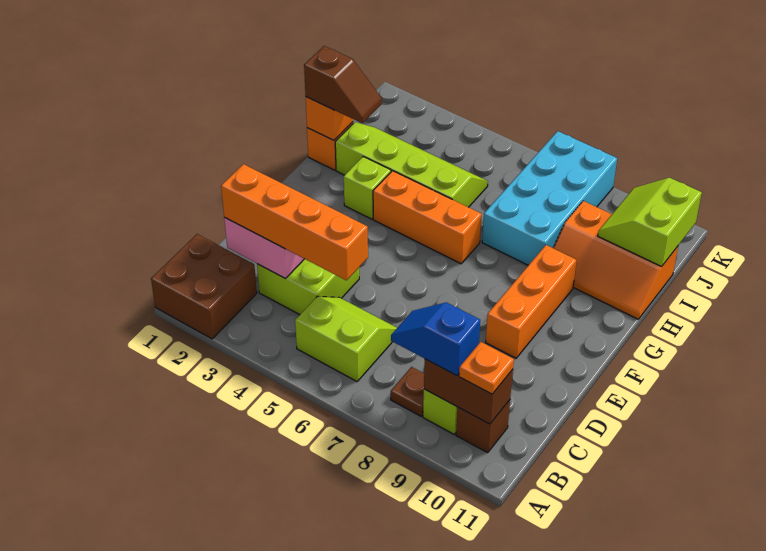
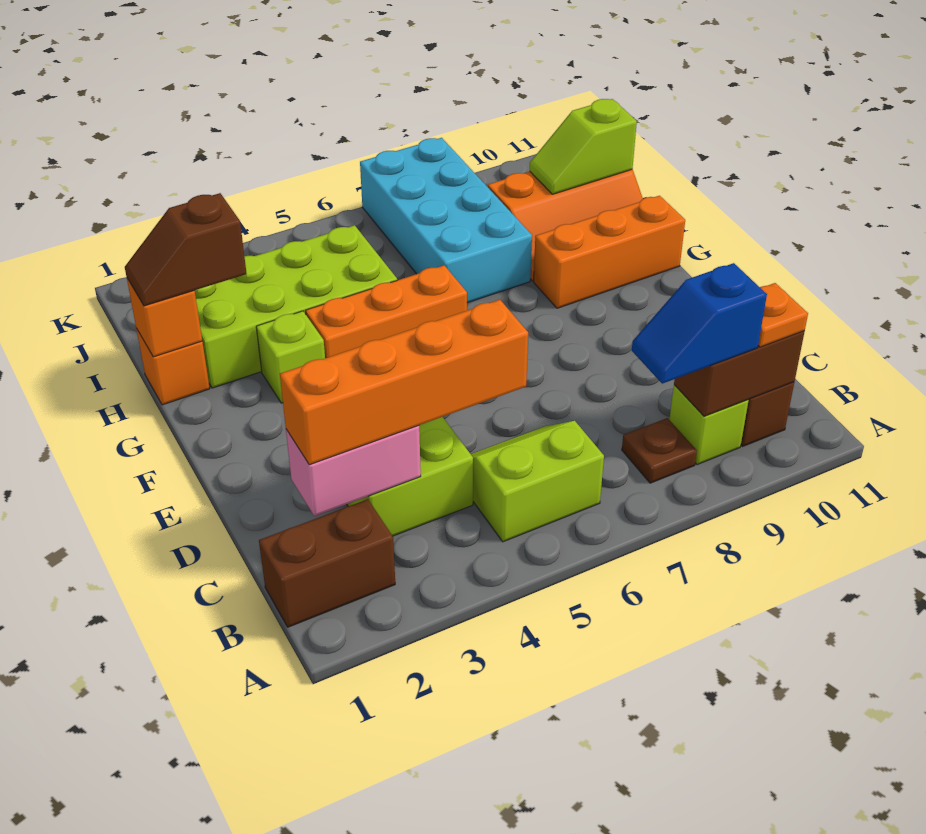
brown 2x2 brick [151,234,257,339] -> brown 1x2 brick [259,499,395,627]
orange 1x3 brick [486,245,576,358] -> orange 1x3 brick turned to [534,196,685,308]
brown 1x2 slope [304,46,382,123] -> brown 1x2 slope turned to [125,193,247,306]
lime 2x4 slope [335,122,488,207] -> lime 2x4 brick [194,225,397,388]
lime 2x2 slope [598,178,702,267] -> lime 1x2 slope [530,99,637,194]

